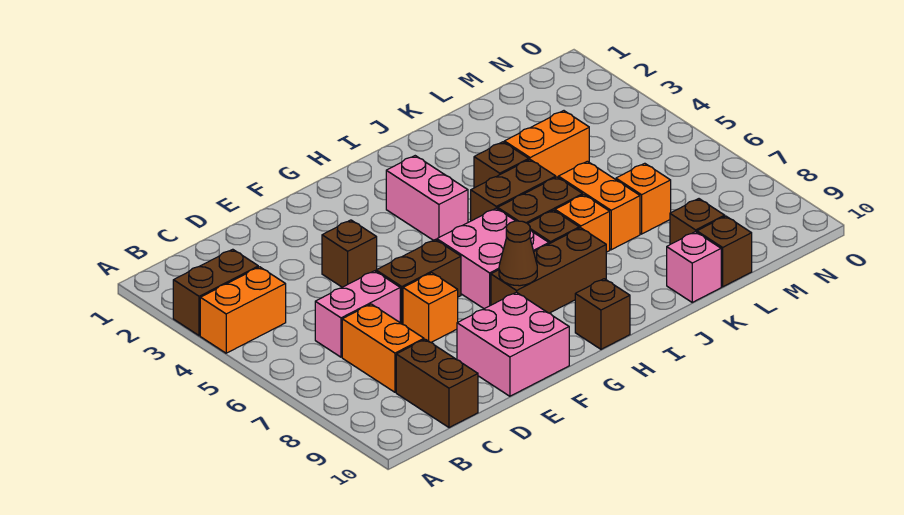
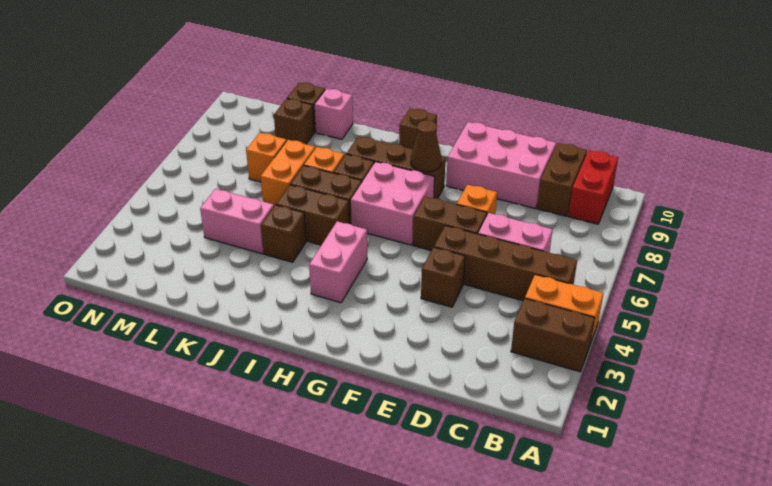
none -> brown 1x4 brick [434,226,577,301]
none -> red 1x2 brick [568,150,618,224]
orange 1x2 brick [342,304,424,392] -> none
pink 2x2 brick [457,292,569,396] -> pink 2x3 brick [446,122,556,208]
orange 1x2 brick [504,111,589,177] -> pink 1x2 brick [200,189,274,254]

